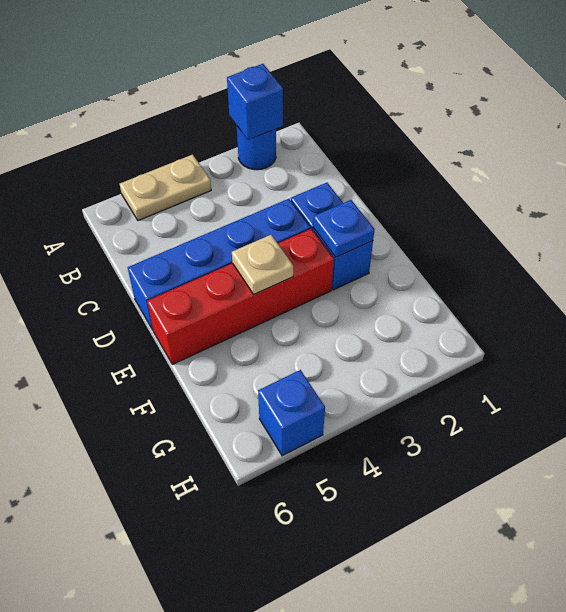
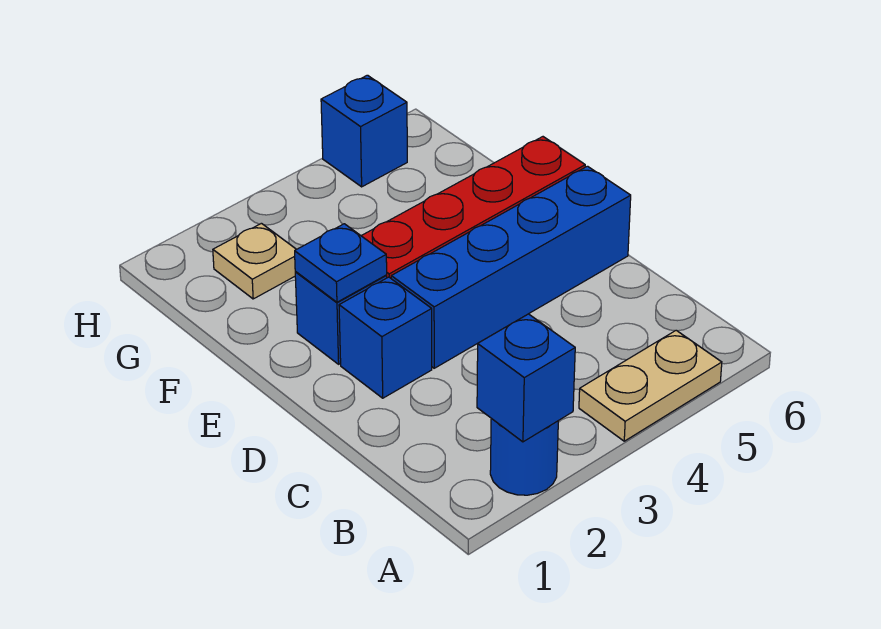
tan 1x1 plate [232,235,293,294] -> tan 1x1 plate moved to [213,223,296,299]

